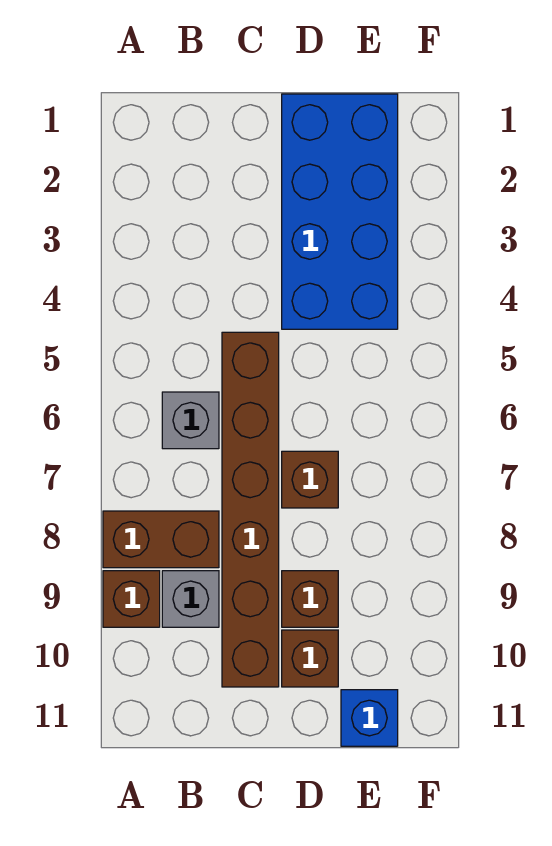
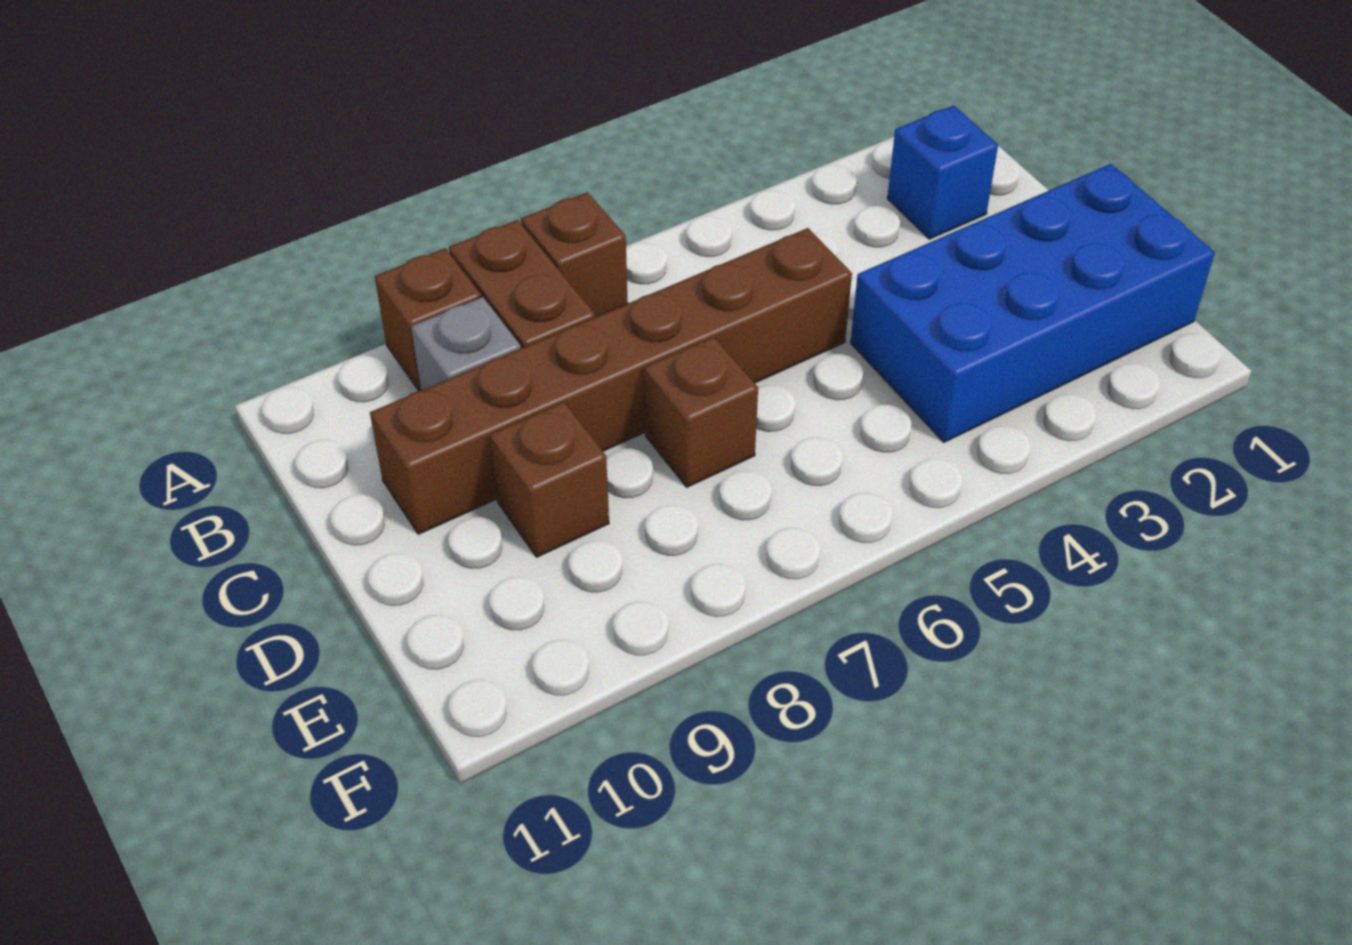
grey 1x1 brick [162,392,219,449] -> none
brown 1x1 brick [282,630,338,687] -> brown 1x1 brick moved to [521,192,628,317]
blue 1x1 brick [341,690,398,746] -> blue 1x1 brick moved to [887,105,998,239]

